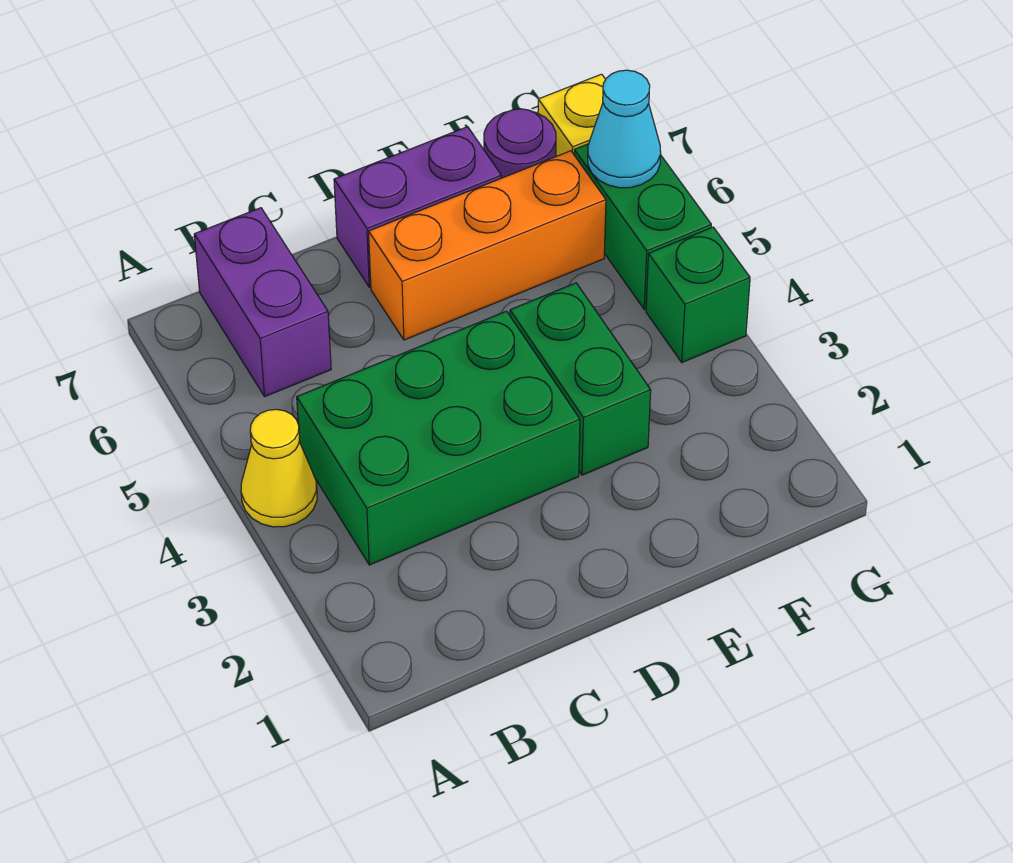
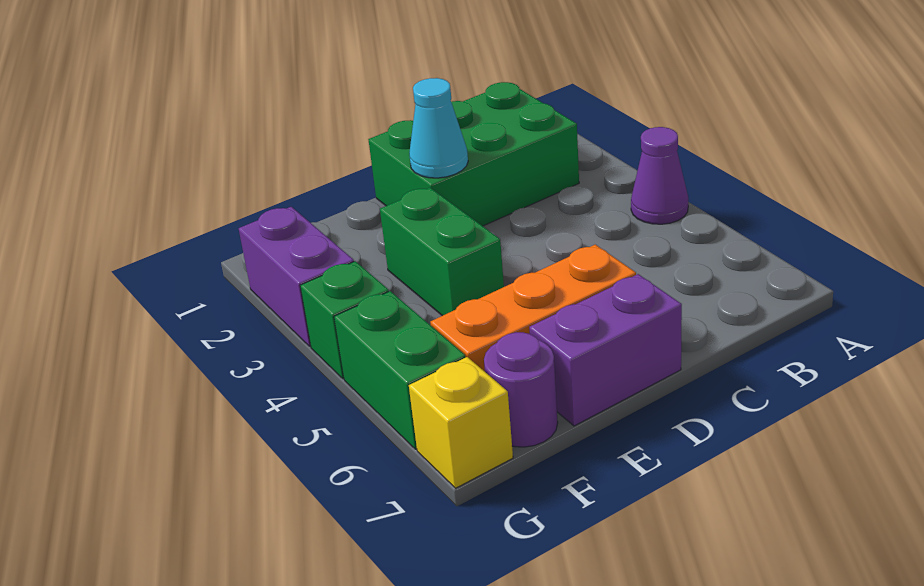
yellow 1x1 cone [241,409,317,527] -> purple 1x1 cone [631,127,688,224]
green 2x3 brick [297,311,580,565] -> green 2x3 brick moved to [368,82,579,226]
purple 1x2 brick [194,208,331,396] -> purple 1x2 brick moved to [239,207,354,346]
cyan 1x1 cone [588,70,661,188] -> cyan 1x1 cone moved to [409,78,468,178]

